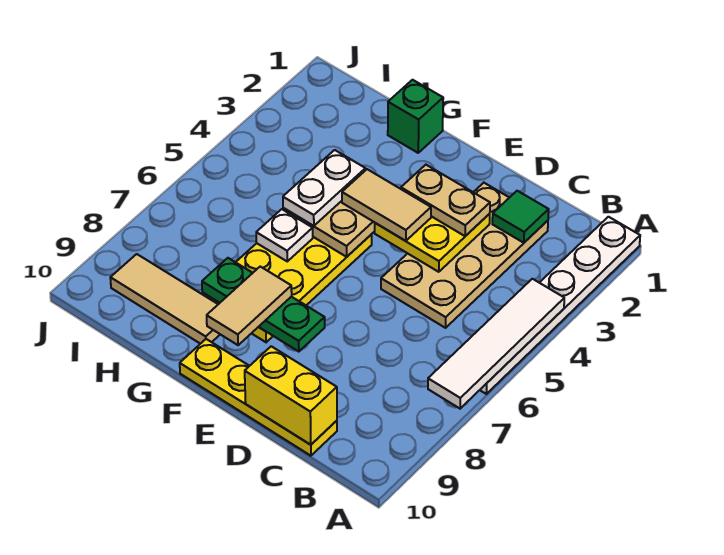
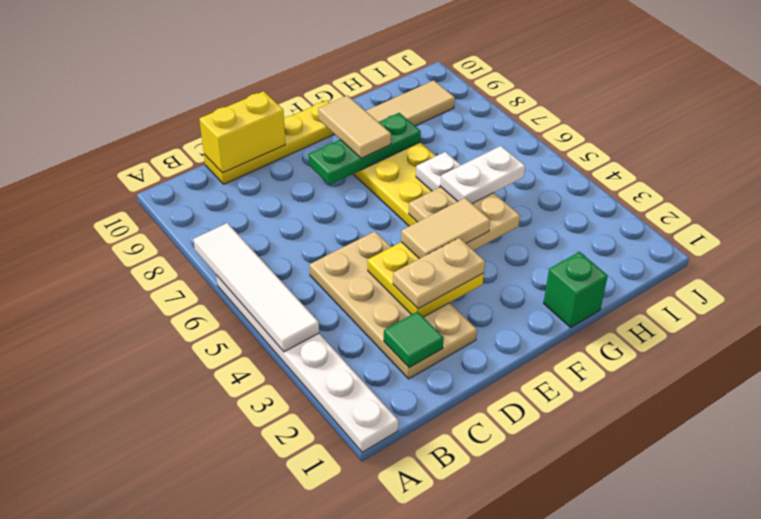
white 1x2 plate [283,150,365,226] -> white 1x2 plate turned to [441,146,525,204]

